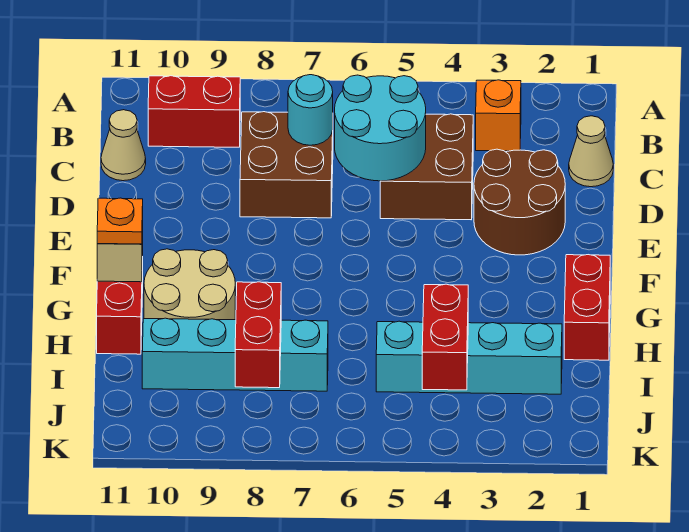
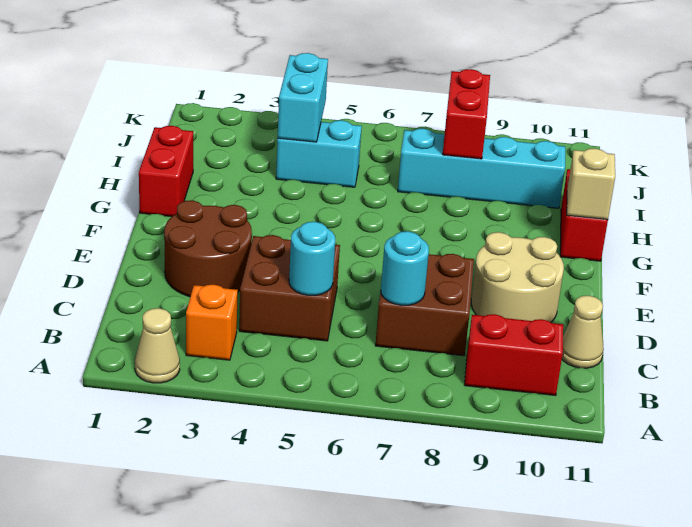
tan 1x1 cone [569,116,613,187] -> tan 1x1 cone moved to [135,308,180,383]
cyan 2x2 round brick [335,75,426,181] -> cyan 1x1 round brick [289,222,335,295]
tan 2x2 round brick [144,249,235,320] -> tan 2x2 round brick moved to [471,232,564,322]
orange 1x1 plate [97,198,143,244] -> none
cyan 1x4 brick [376,321,562,394] -> cyan 1x2 brick [276,120,362,187]
red 1x2 brick [422,284,468,390] -> cyan 1x2 brick [278,53,328,142]

